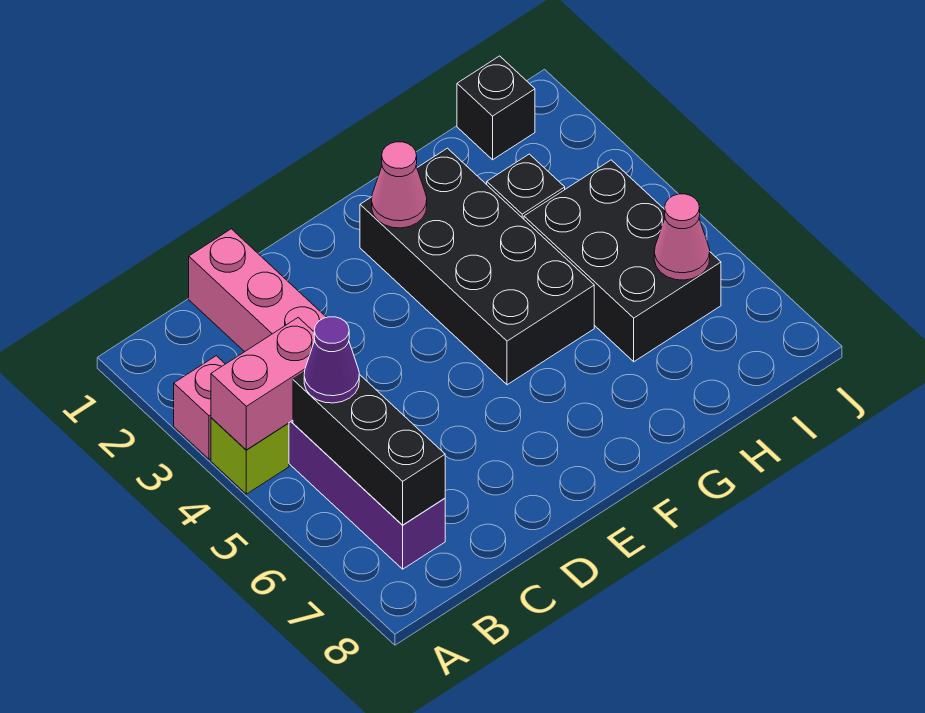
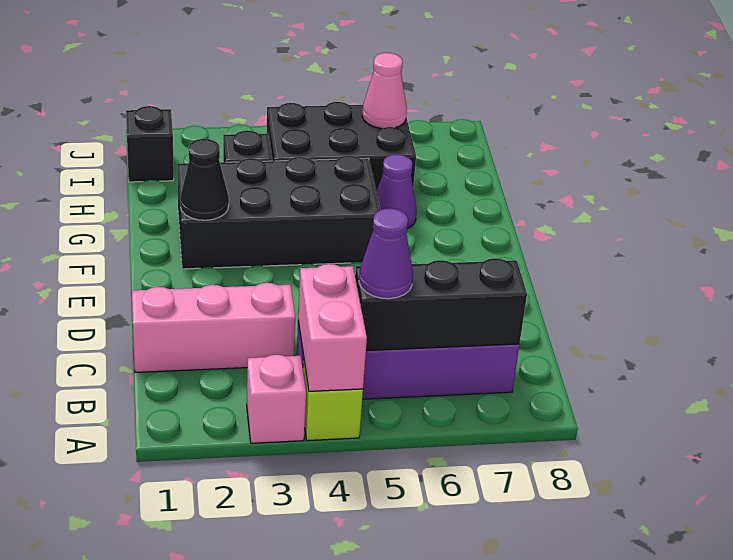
pink 1x1 cone [372,142,427,228] -> black 1x1 cone [180,139,229,220]
none -> purple 1x1 cone [377,154,416,229]

